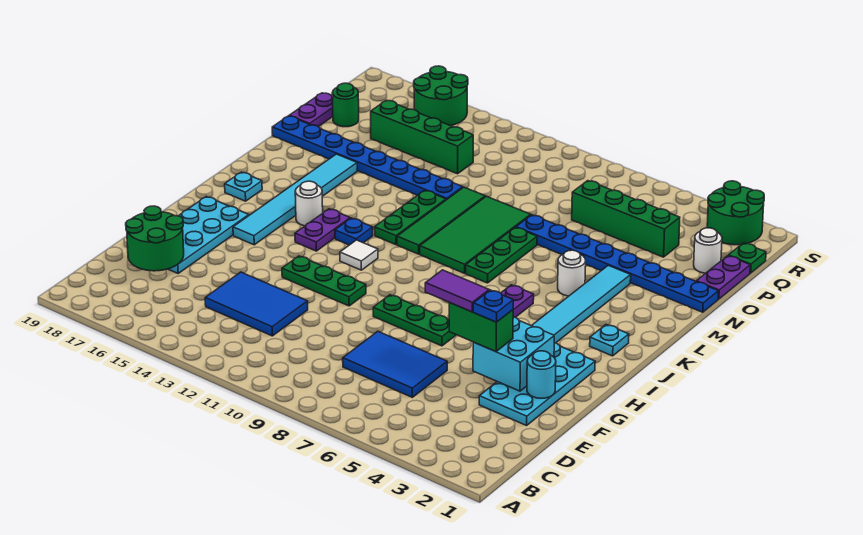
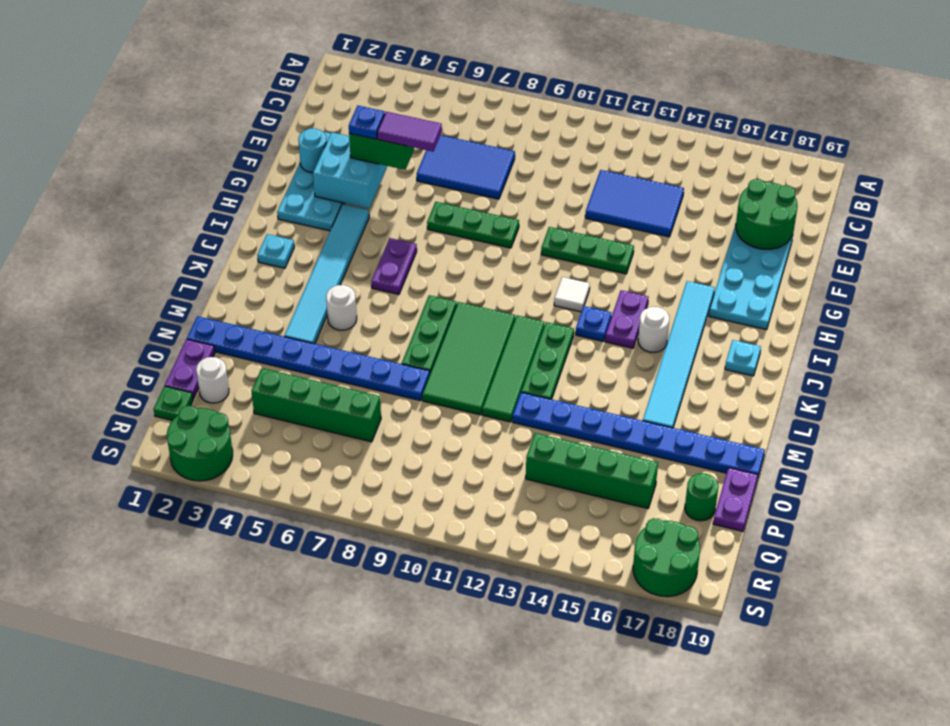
green 2x2 round brick [414,66,468,126] -> green 2x2 round brick moved to [633,518,700,597]

